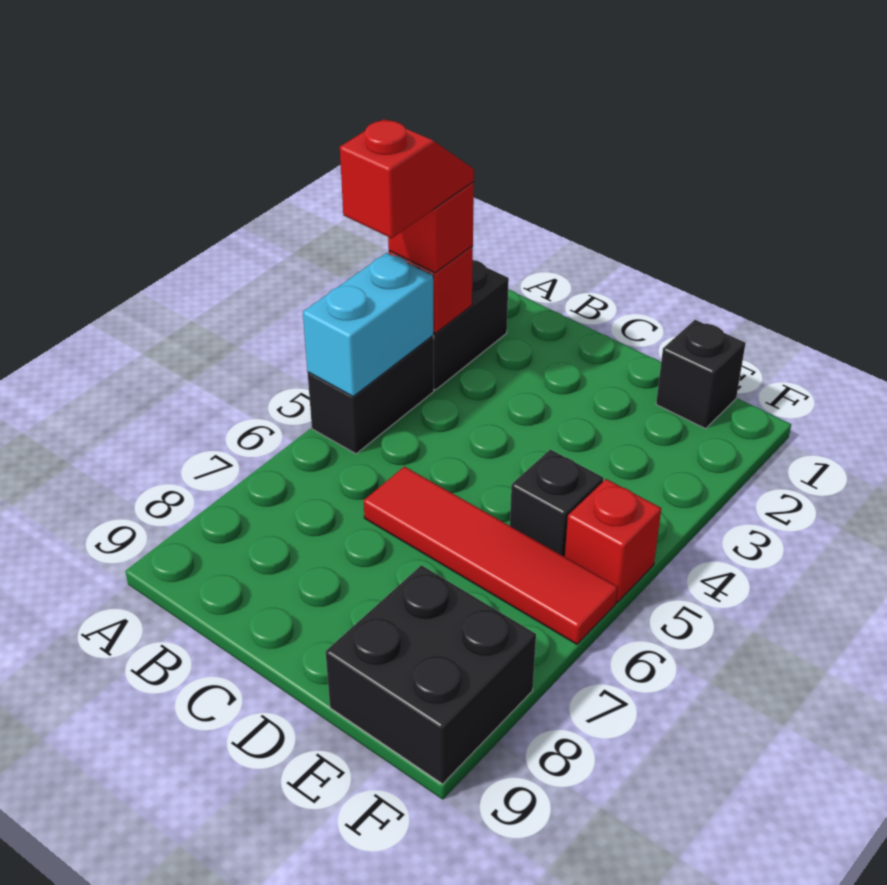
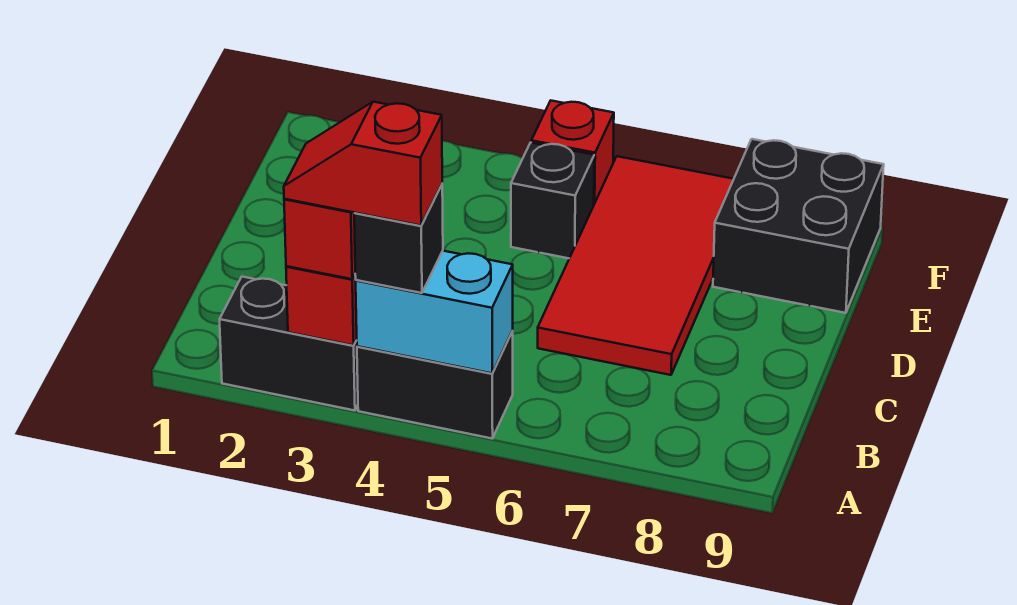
red 1x4 tile [364,467,617,644] -> red 2x4 tile [538,156,734,375]
black 1x1 brick [656,320,746,429] -> black 1x1 brick moved to [354,184,443,293]

